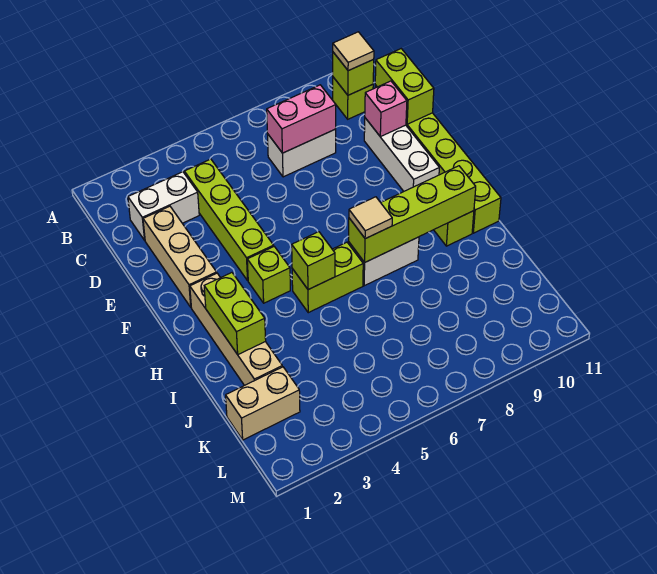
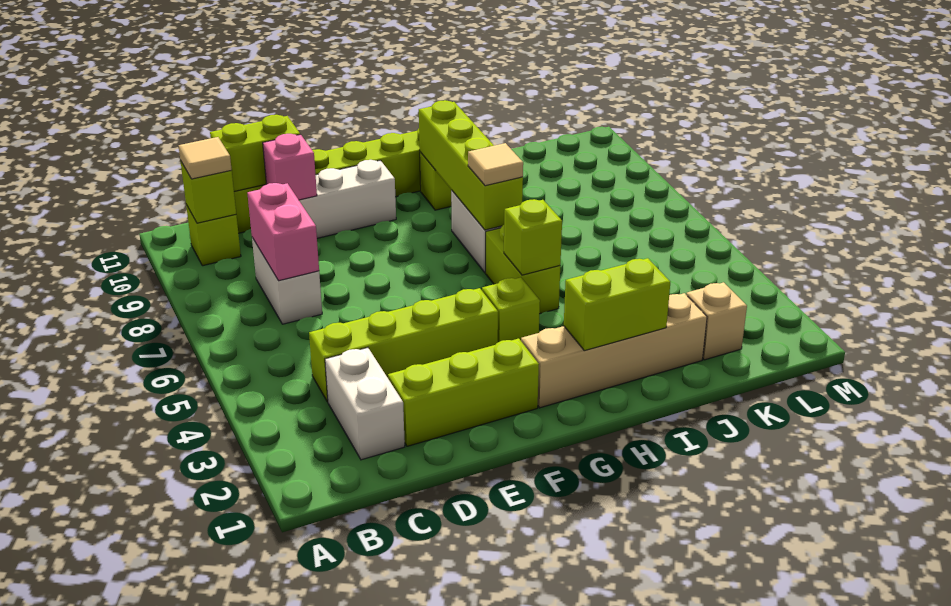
tan 1x3 brick [143,206,217,307] -> lime 1x3 brick [388,338,539,446]
tan 1x2 brick [226,367,300,440] -> tan 1x1 brick [686,282,747,360]

